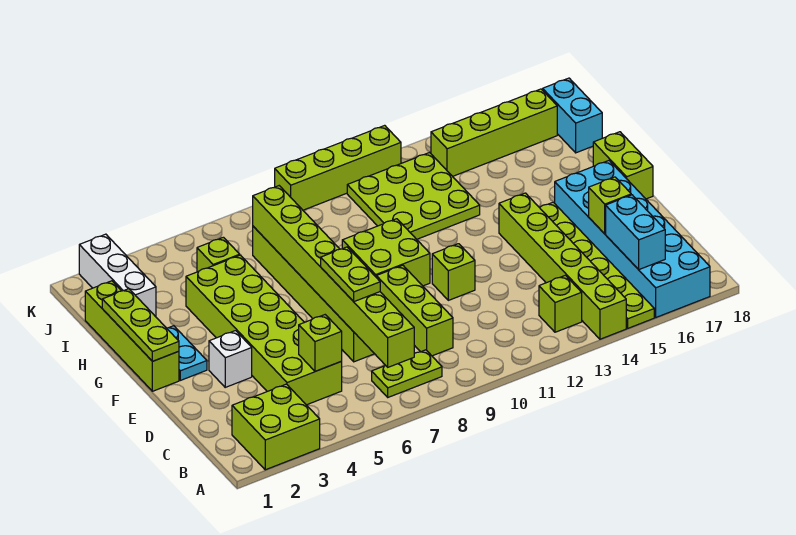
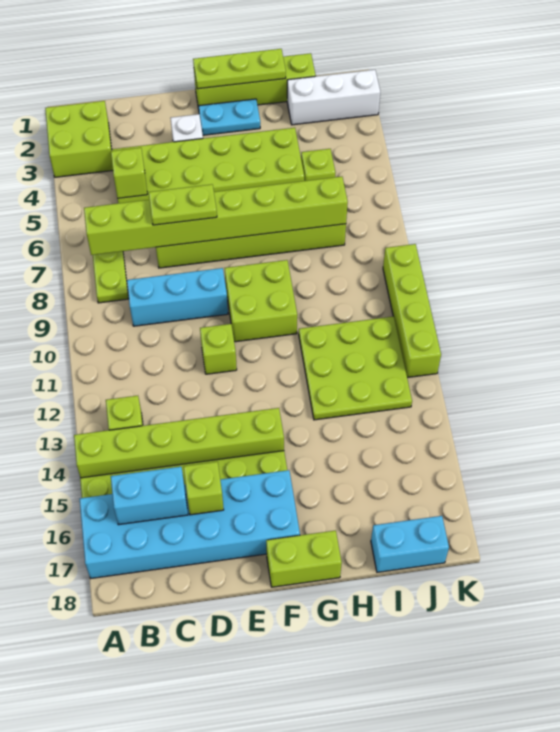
lime 1x3 brick [376,265,453,356] -> cyan 1x3 brick [127,268,228,326]
lime 1x4 brick [431,89,557,176] -> none

